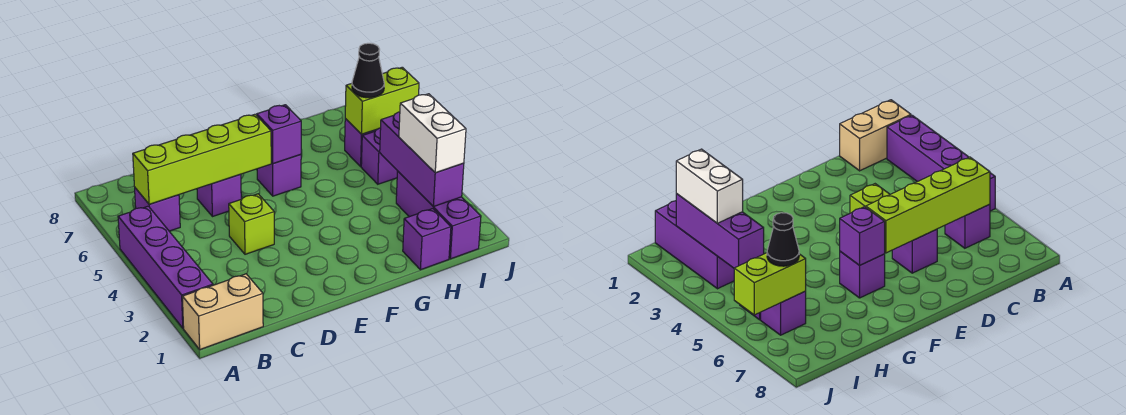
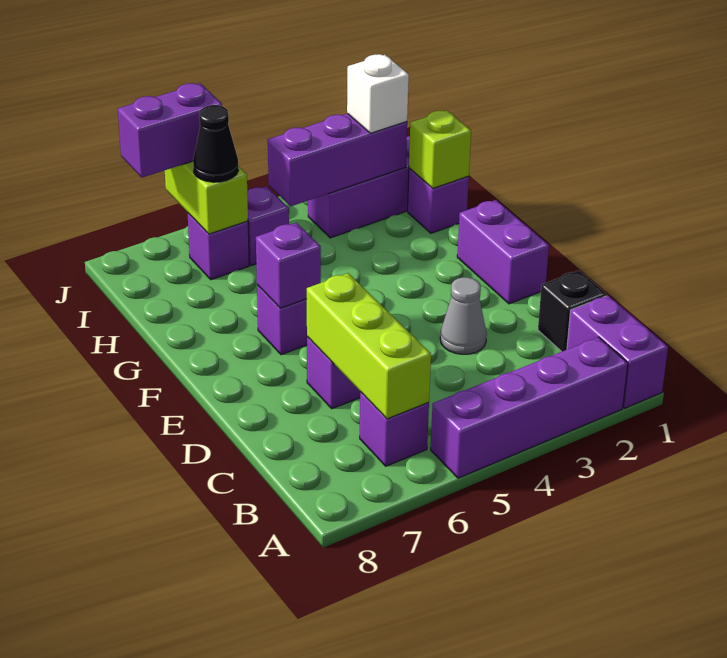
tan 1x2 brick [182,274,263,349] -> purple 1x2 brick [567,296,668,408]
lime 1x4 brick [133,114,271,204] -> lime 1x3 brick [307,273,431,419]
none -> black 1x1 brick [538,270,607,352]
none -> grey 1x1 cone [440,277,487,354]
lime 1x1 brick [229,194,274,254] -> lime 1x1 brick moved to [409,110,471,188]
none -> purple 1x2 brick [457,200,549,304]
white 1x2 brick [399,94,466,173] -> white 1x1 brick [347,54,409,133]
none -> purple 1x2 brick [118,83,222,178]

